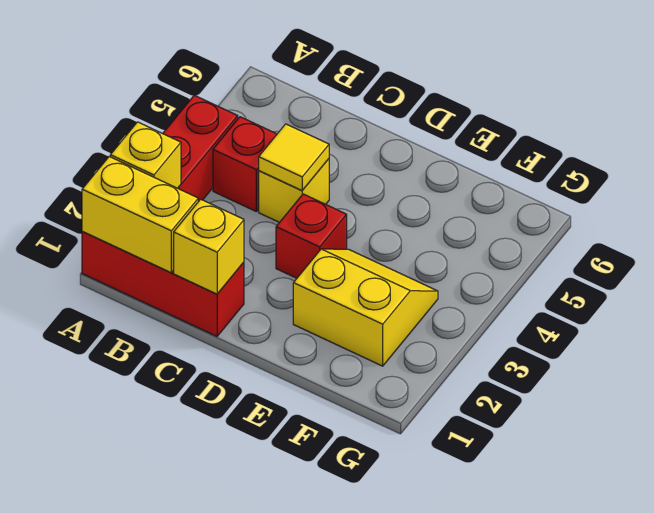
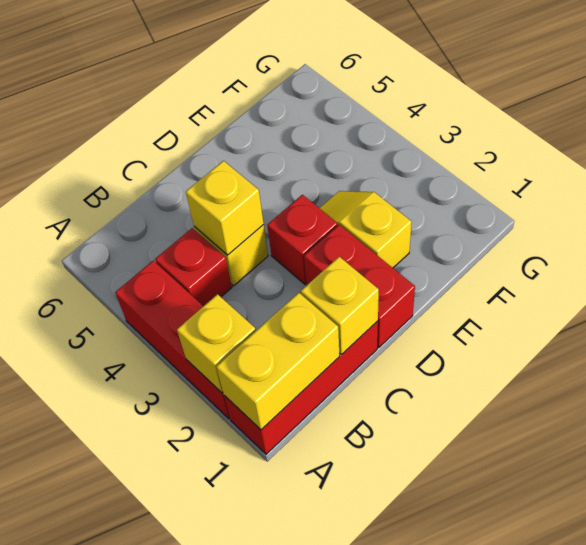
yellow 1x1 tile [259,124,329,190] -> yellow 1x1 brick [186,161,264,255]
none -> red 1x2 brick [304,225,415,348]
yellow 2x2 slope [293,249,438,366] -> yellow 1x2 slope [320,191,412,268]

